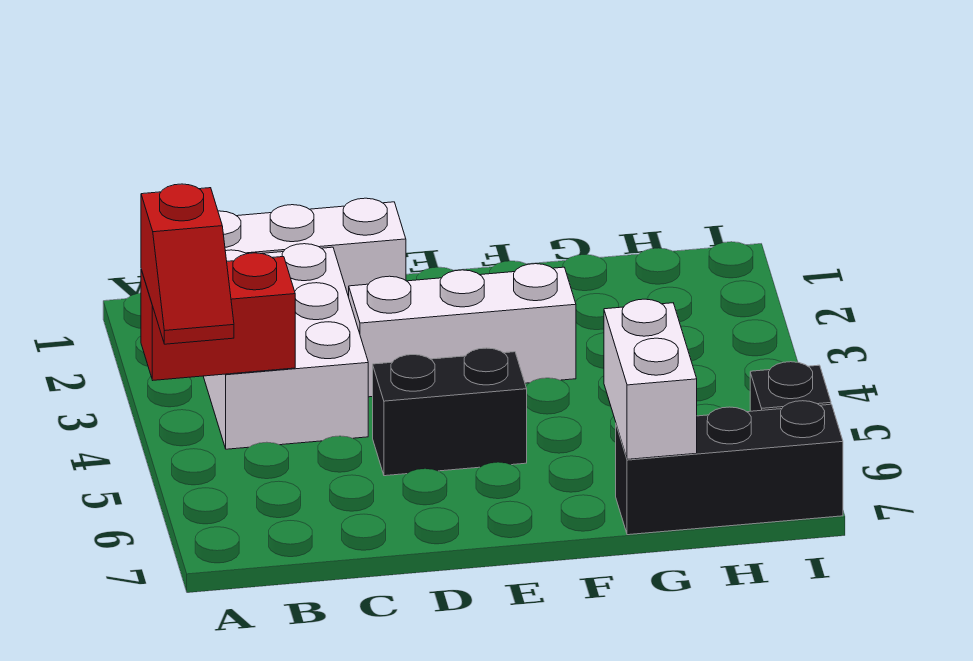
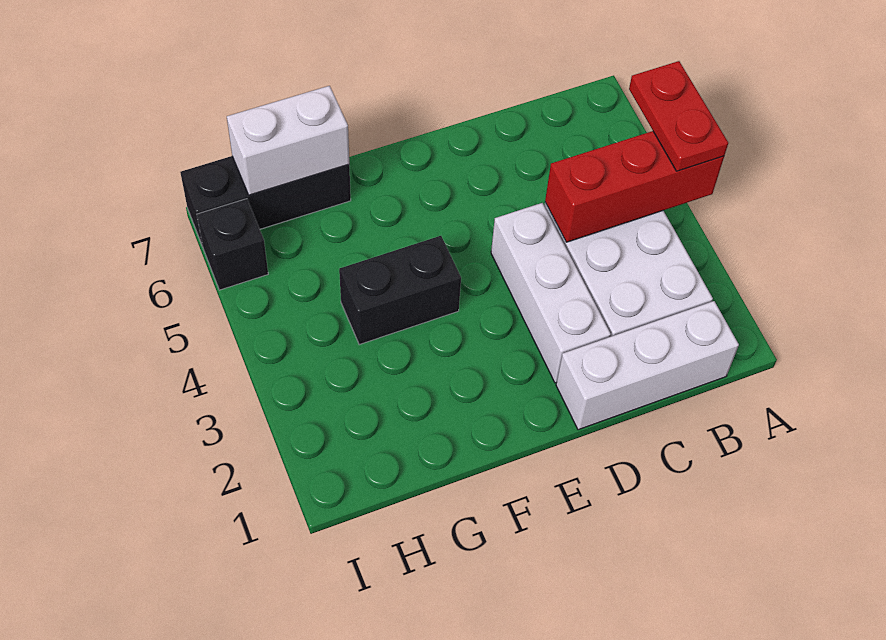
red 1x2 brick [141,253,295,380] -> red 1x3 brick [545,131,724,242]
red 1x2 slope [141,184,234,344] -> red 1x2 plate [629,61,728,171]
white 1x3 brick [349,264,576,397] -> white 1x3 brick turned to [491,203,611,383]
black 1x2 brick [373,348,527,476] -> black 1x2 brick moved to [339,236,461,345]
white 1x2 brick [604,299,697,459] -> white 1x2 brick turned to [227,86,349,195]

